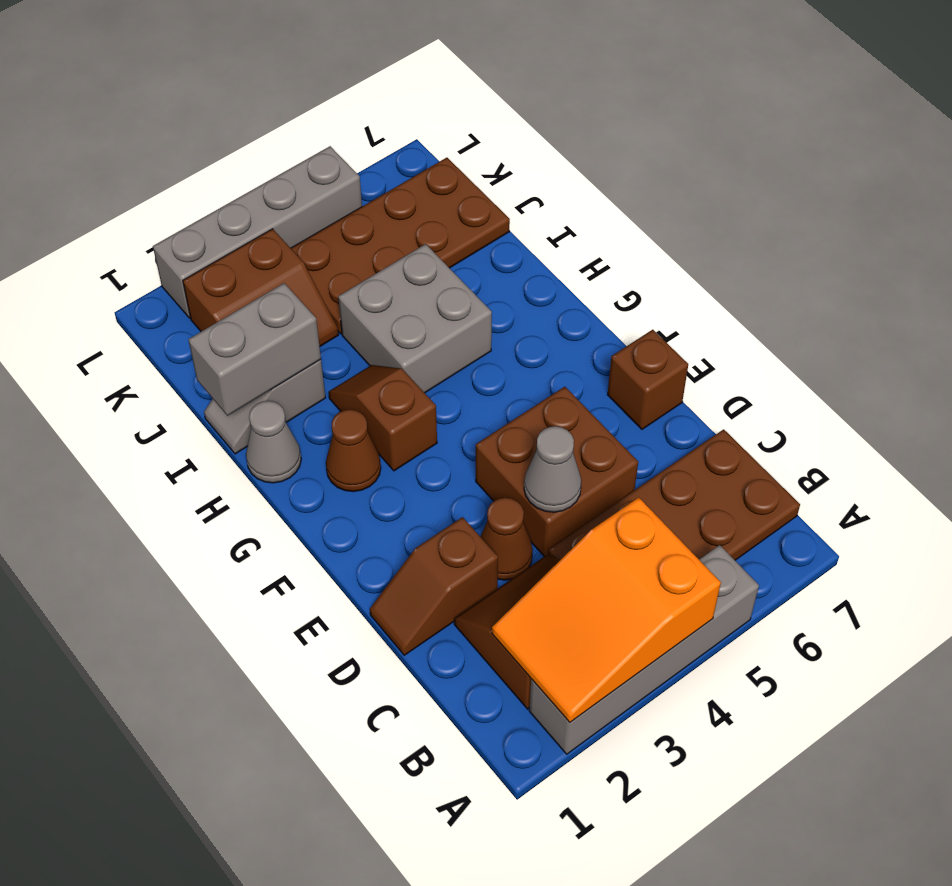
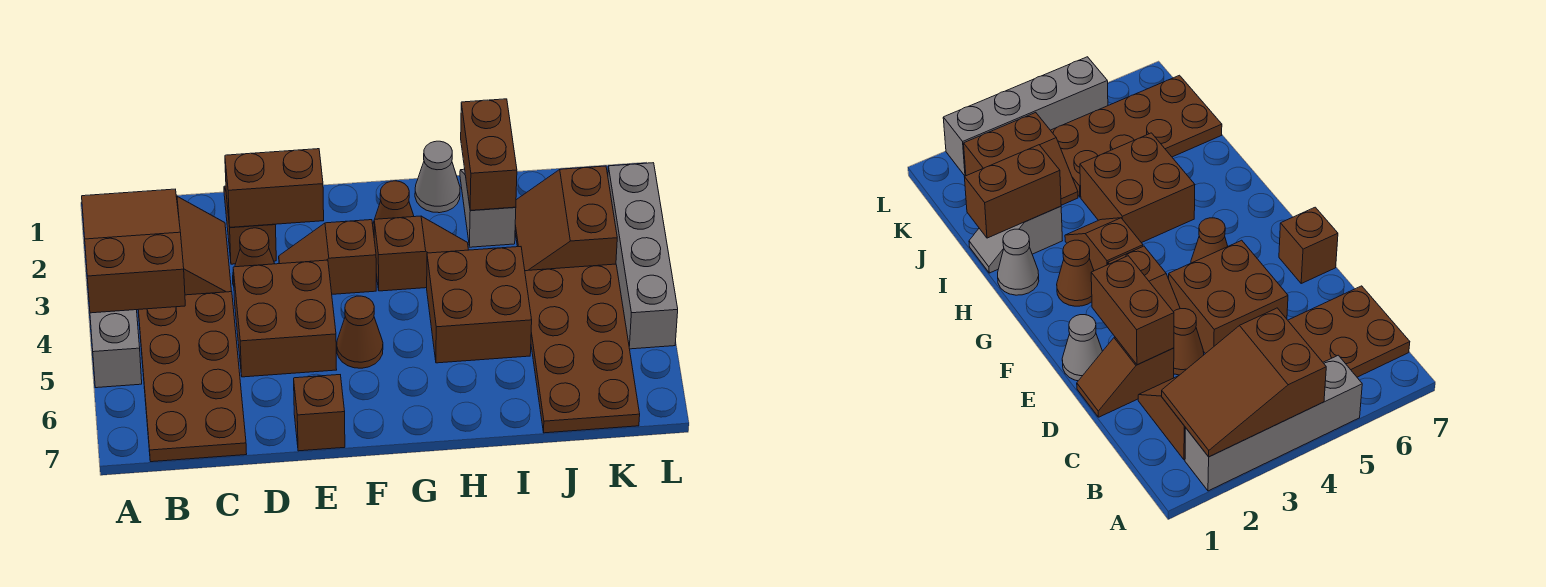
orange 2x3 slope [492,497,721,722] -> brown 2x3 slope [82,189,185,313]
none -> brown 1x2 brick [225,149,324,227]
grey 1x1 cone [524,426,581,512] -> grey 1x1 cone moved to [1062,315,1102,381]
none -> brown 1x2 slope [279,220,376,294]
none -> brown 1x1 cone [337,296,383,368]
grey 2x2 brick [338,244,492,393] -> brown 2x2 brick [427,247,532,363]
grey 1x2 brick [188,283,321,416] -> brown 1x2 brick [461,99,517,210]

